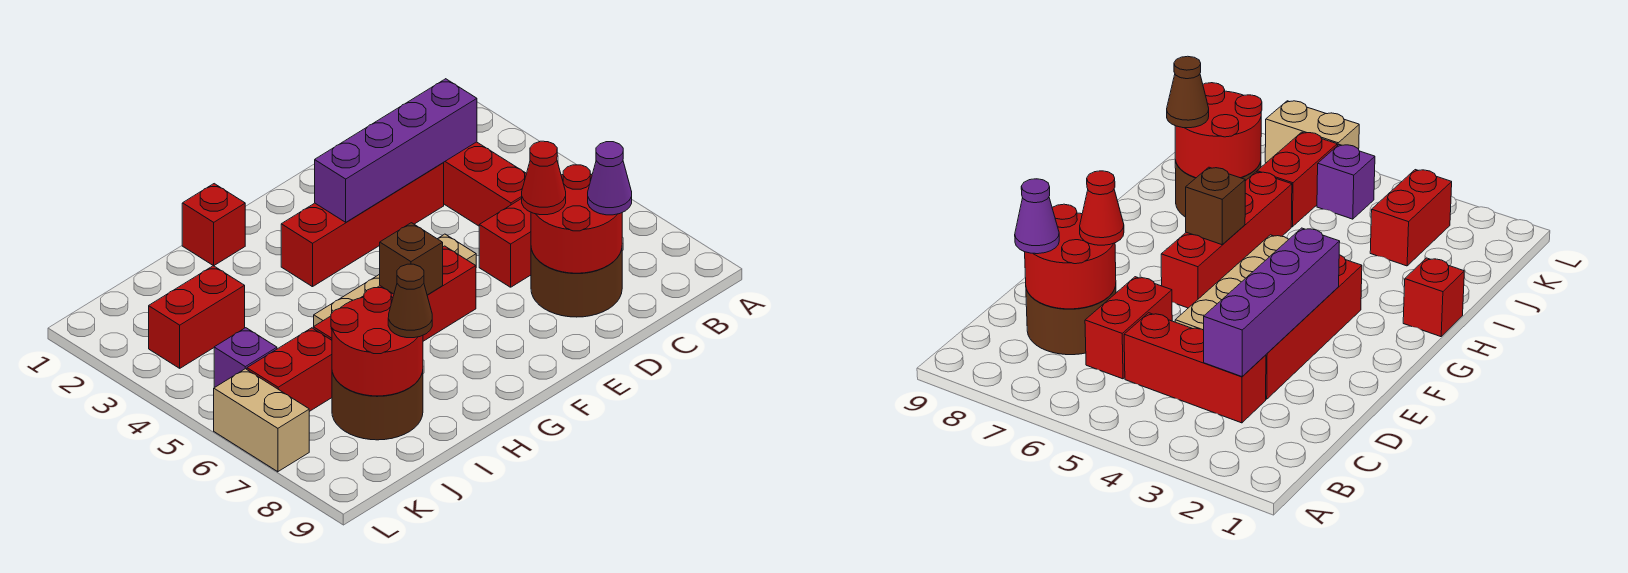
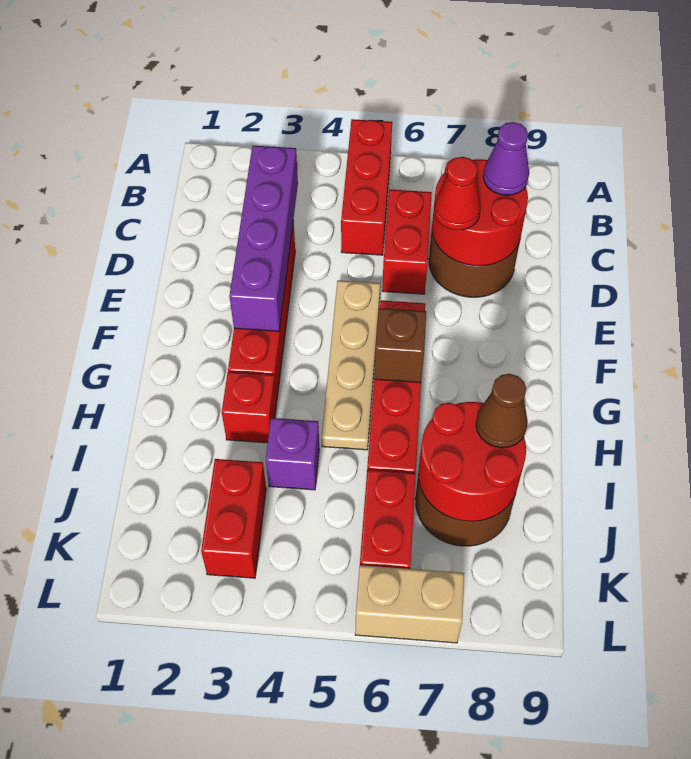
red 1x3 brick [443,142,526,226] -> red 1x3 brick turned to [341,119,392,255]
red 1x1 brick [182,184,245,266] -> red 1x1 brick moved to [222,372,277,443]
purple 1x1 brick [214,328,277,388] -> purple 1x1 brick moved to [266,418,319,490]

